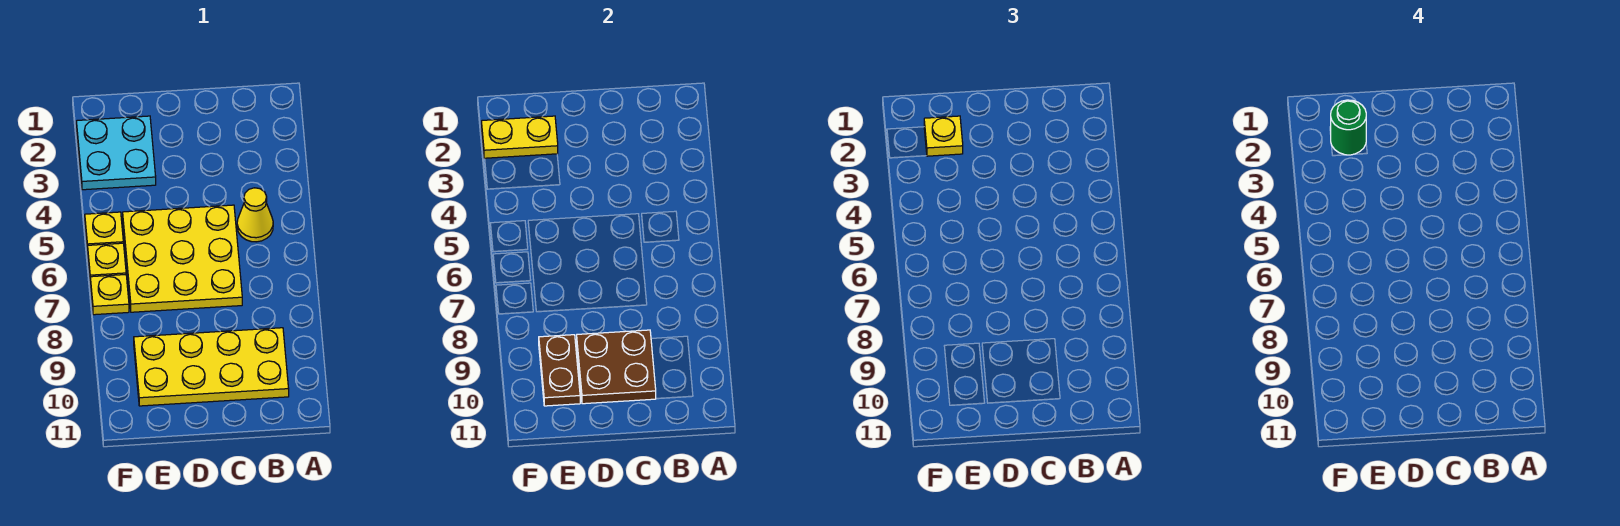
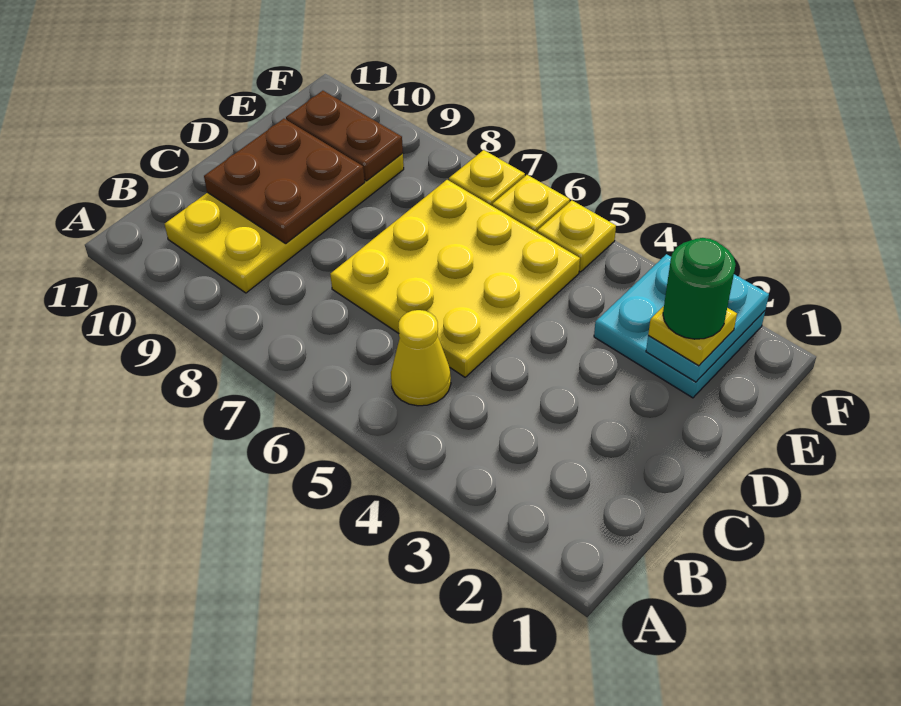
yellow 1x2 plate [481,116,558,159] -> cyan 1x2 plate [646,274,769,382]

